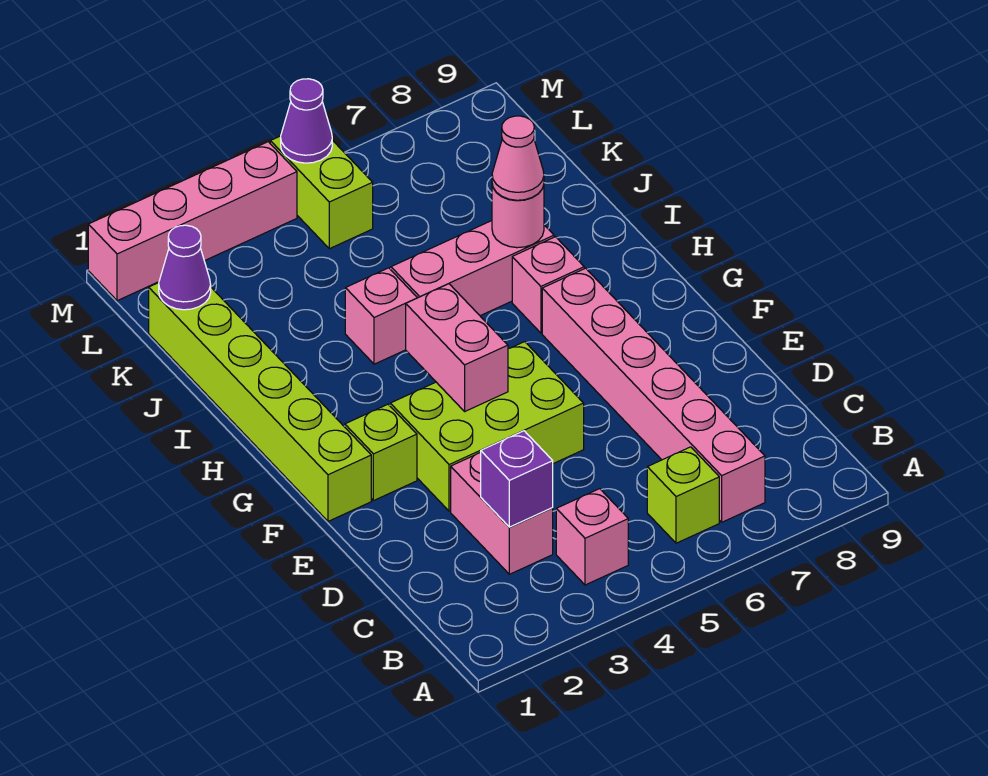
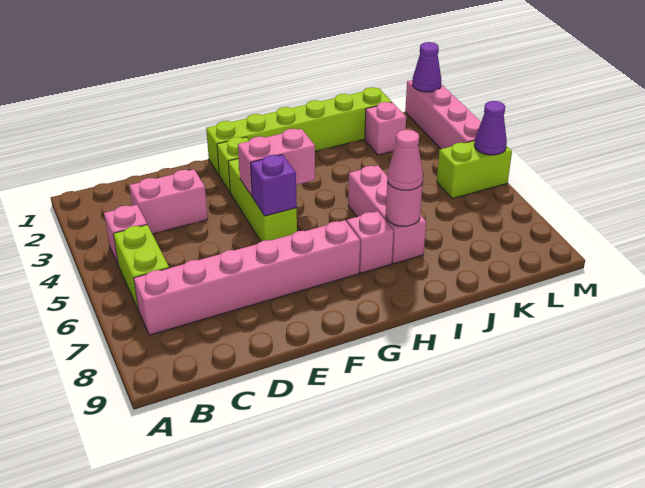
lime 1x1 brick [647,447,719,543] -> lime 1x2 brick [113,225,169,311]
purple 1x1 brick [480,431,553,527] -> purple 1x1 brick moved to [250,155,297,216]
lime 2x3 brick [390,342,584,511] -> lime 1x3 brick [228,158,297,241]
pink 1x1 brick [345,268,417,364] -> pink 1x1 brick moved to [365,102,406,155]
purple 1x1 cone [159,225,211,310] -> purple 1x1 cone moved to [412,42,441,92]

